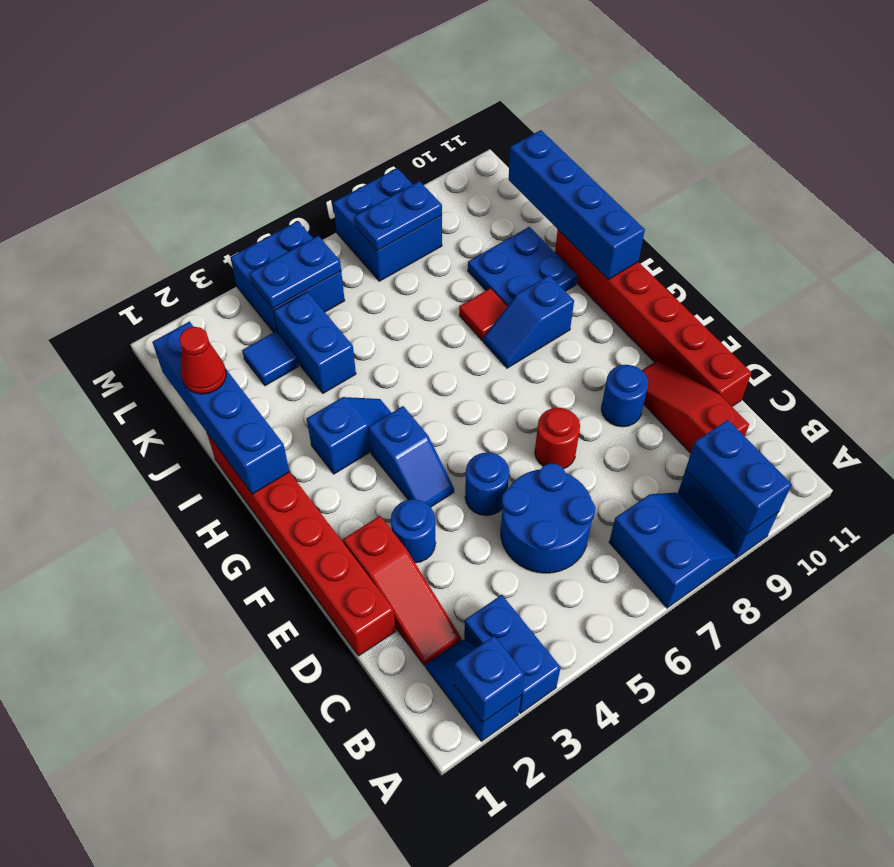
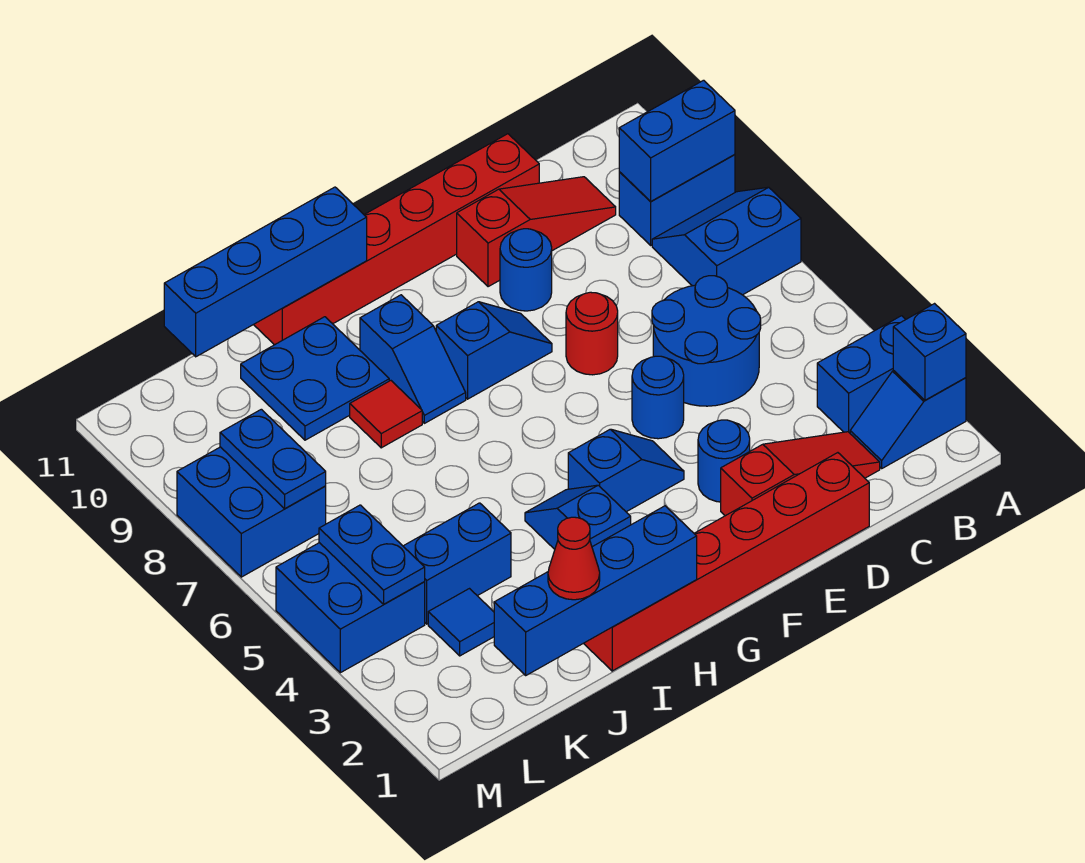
red 1x3 slope [642,361,749,453] -> red 1x3 slope turned to [457,177,616,287]
none -> blue 1x2 slope [436,302,552,399]

